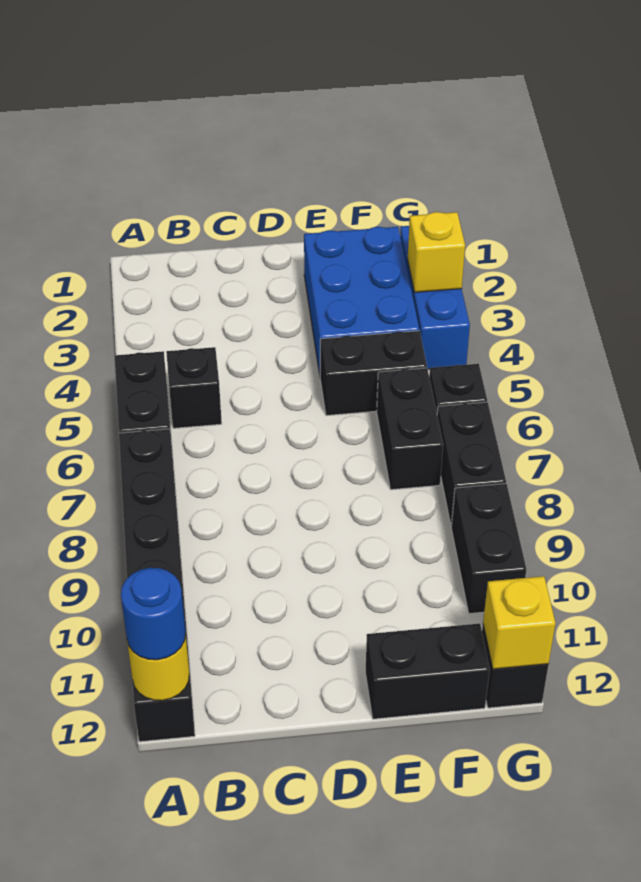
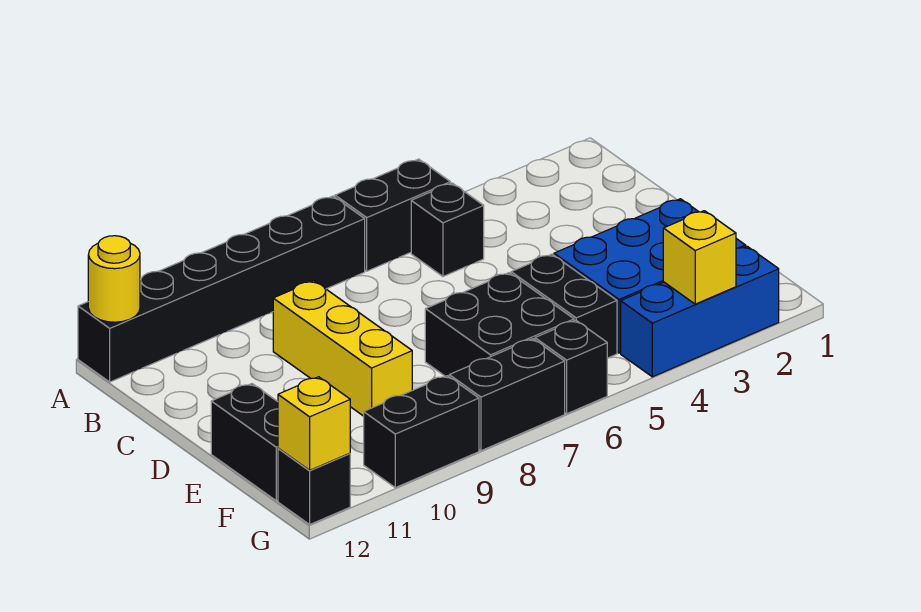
blue 1x1 round brick [121,568,186,660] -> none
none -> yellow 1x3 brick [273,281,412,416]
black 1x2 brick [377,368,443,490] -> black 2x2 brick [425,273,574,376]

